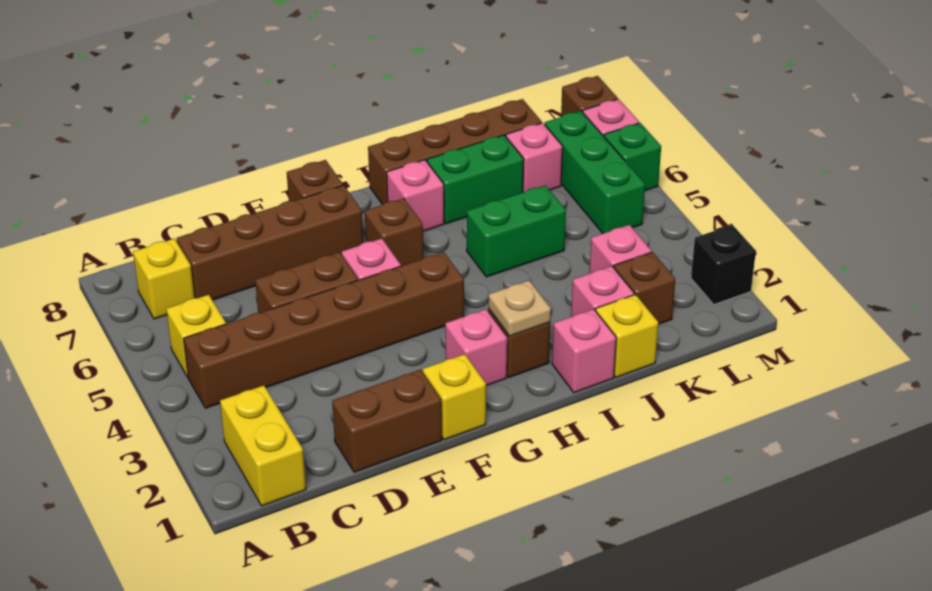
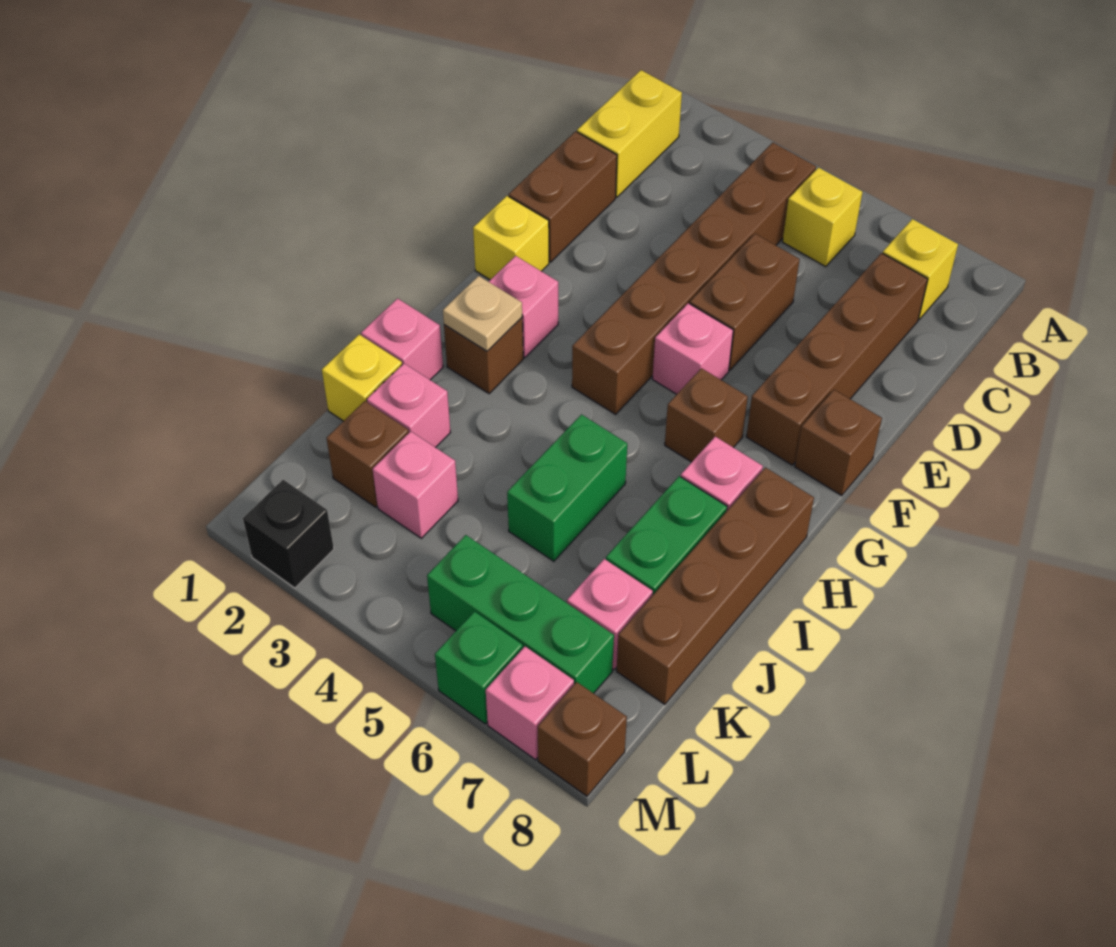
yellow 1x2 brick [220,385,306,506] -> yellow 1x2 brick turned to [577,70,682,197]

